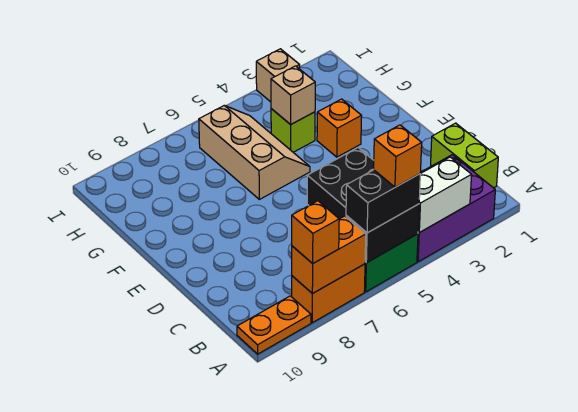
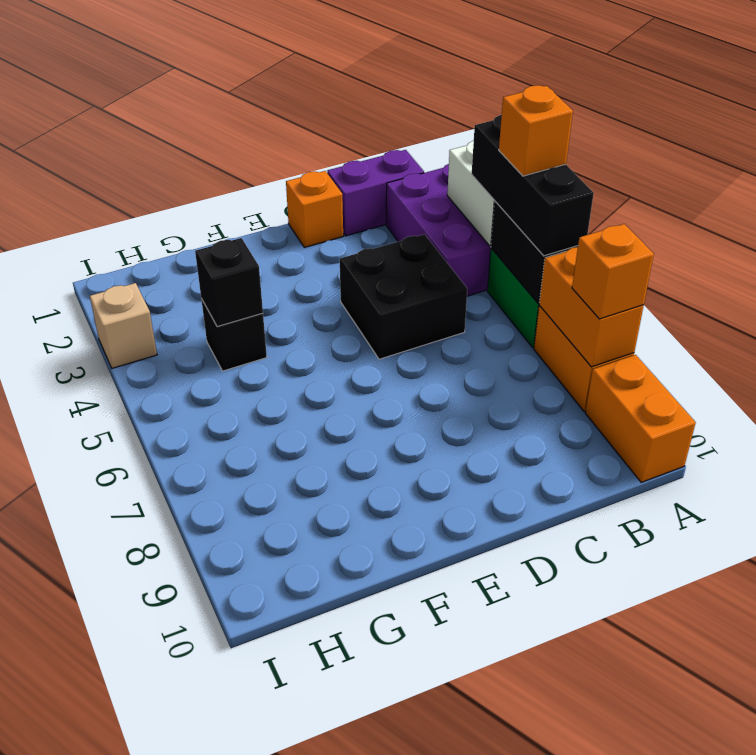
black 1x2 brick [346,170,420,233] -> black 1x3 brick [472,115,594,256]
orange 1x2 plate [237,296,311,354] -> orange 1x2 brick [585,355,696,482]
lime 1x2 brick [431,123,498,188] -> purple 1x2 brick [327,150,424,236]
orange 1x1 brick [317,99,362,157] -> orange 1x1 brick moved to [286,171,343,247]
tan 2x3 slope [199,106,310,199] -> none
lime 1x1 brick [271,109,315,152] -> black 1x1 brick [201,299,267,371]
tan 1x1 brick [271,66,315,125] -> black 1x1 brick [195,238,263,327]

